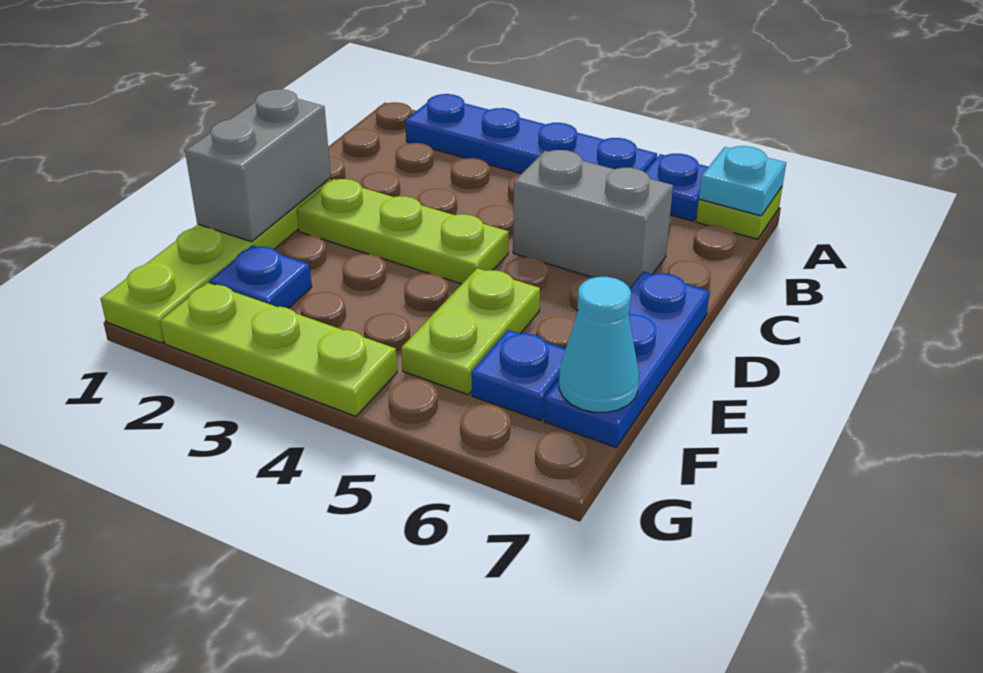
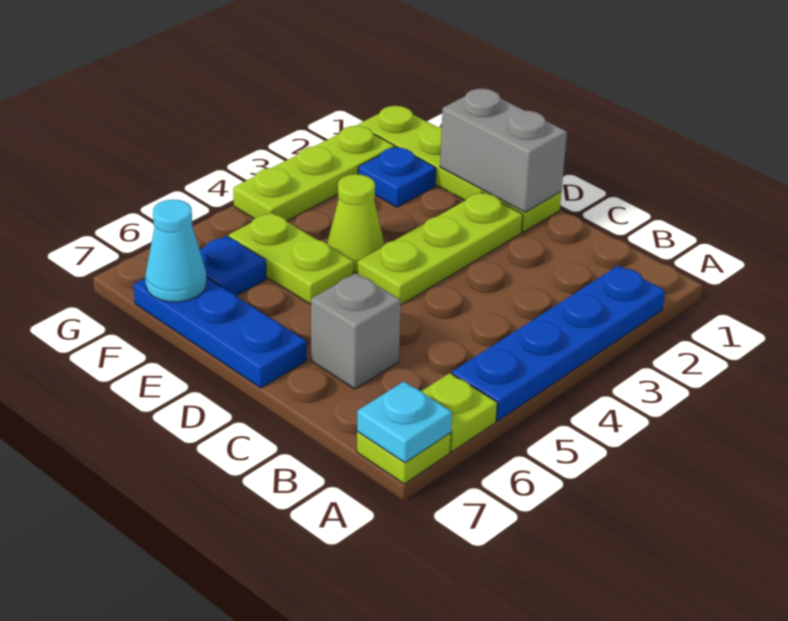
blue 1x1 plate [645,154,708,221] -> lime 1x1 plate [422,373,497,452]
grey 1x2 brick [513,150,673,288] -> grey 1x1 brick [311,273,401,389]
none -> lime 1x1 cone [327,174,384,272]

